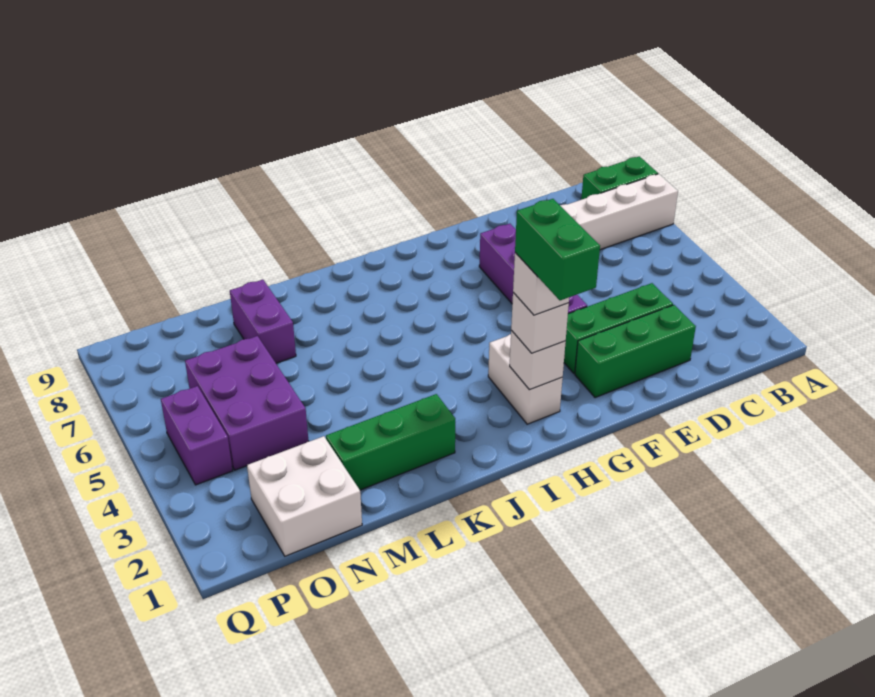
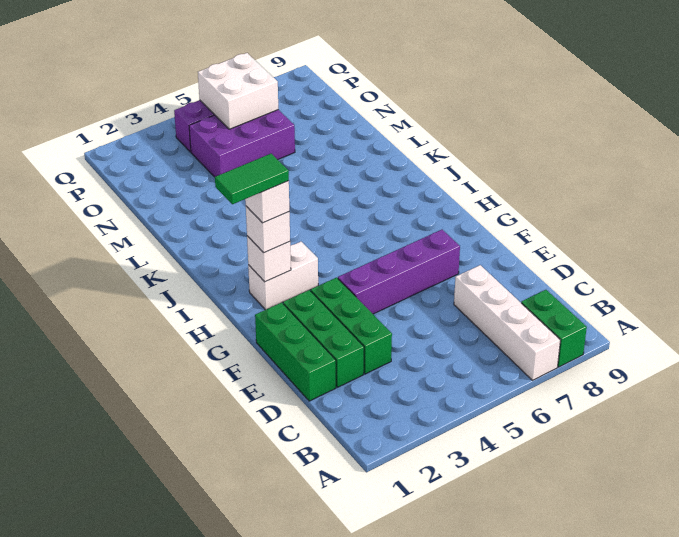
green 1x2 brick [515,199,600,300] -> green 1x2 tile [215,154,289,204]
green 1x3 brick [326,394,455,490] -> green 1x3 brick moved to [255,303,336,401]
purple 1x2 brick [230,280,296,363] -> none
white 2x2 brick [247,436,362,556] -> white 2x2 brick moved to [198,53,278,129]

